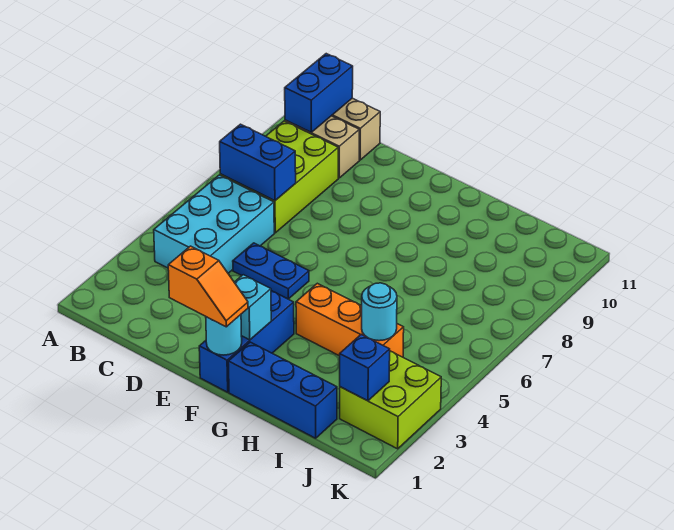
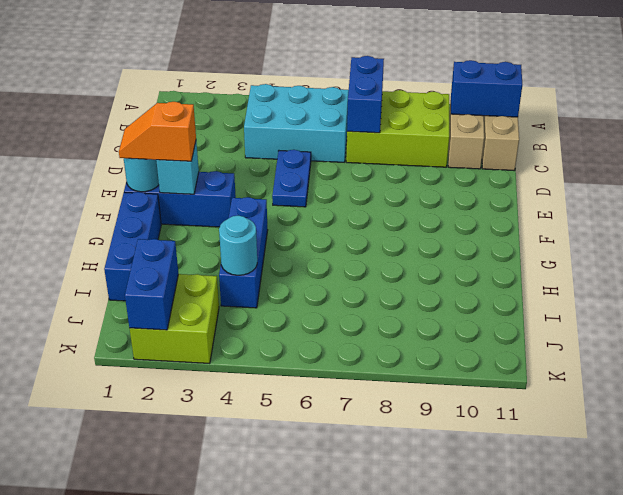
orange 1x2 slope [168,246,248,327] -> orange 1x2 slope turned to [119,102,196,161]
orange 1x3 brick [296,283,404,357] -> blue 1x3 brick [219,197,268,308]
blue 1x1 brick [340,335,390,401] -> blue 1x2 brick [125,239,178,330]

